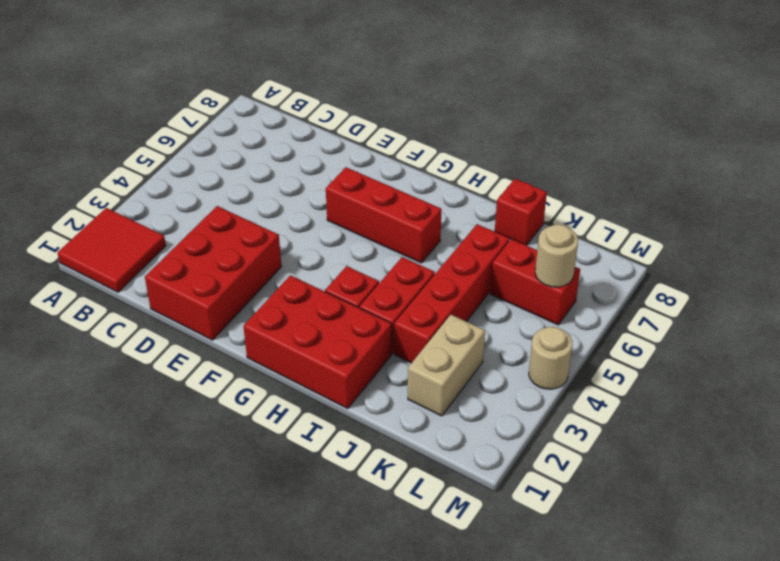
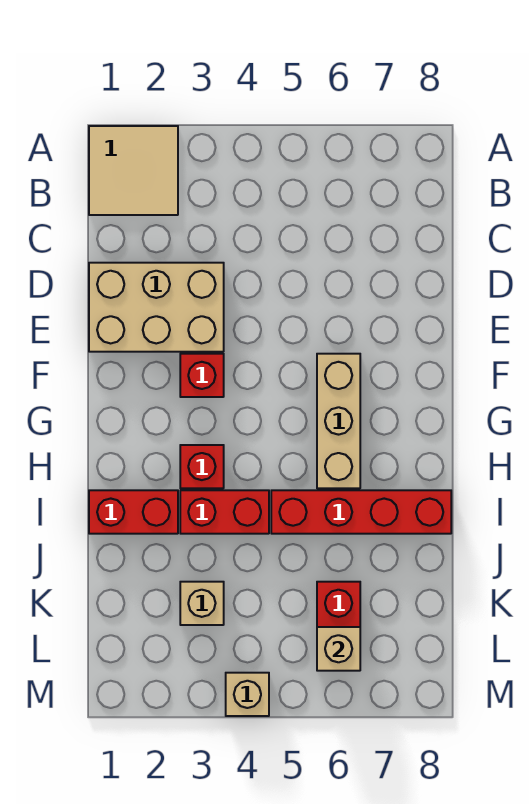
red 2x2 tile [58,208,166,292] -> tan 2x2 tile [89,126,178,215]
red 2x3 brick [145,206,281,340] -> tan 2x3 brick [89,263,224,352]
red 1x3 brick [326,167,442,263] -> tan 1x3 brick [317,354,360,488]
red 2x3 brick [243,275,392,408] -> red 1x2 brick [89,490,178,534]
red 1x4 brick [394,224,510,363] -> red 1x4 brick moved to [271,490,451,534]
red 1x1 brick [495,179,547,245] -> red 1x1 brick moved to [180,354,224,397]
tan 1x2 brick [408,315,485,416] -> tan 1x1 brick [180,582,224,625]
tan 1x1 round brick [535,224,578,287] -> tan 1x1 brick [317,627,360,671]
tan 1x1 round brick [529,327,572,389] -> tan 1x1 brick [226,673,269,716]

